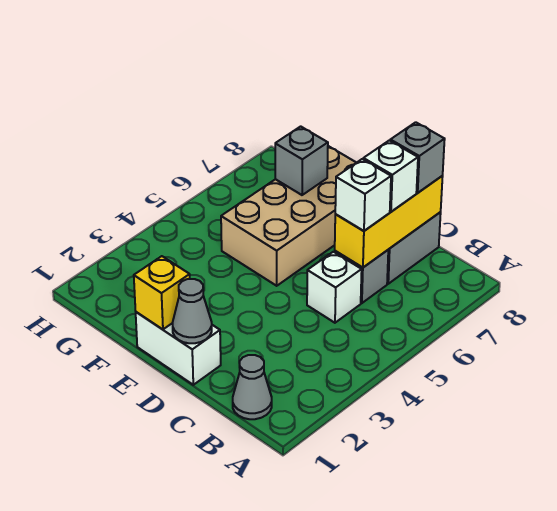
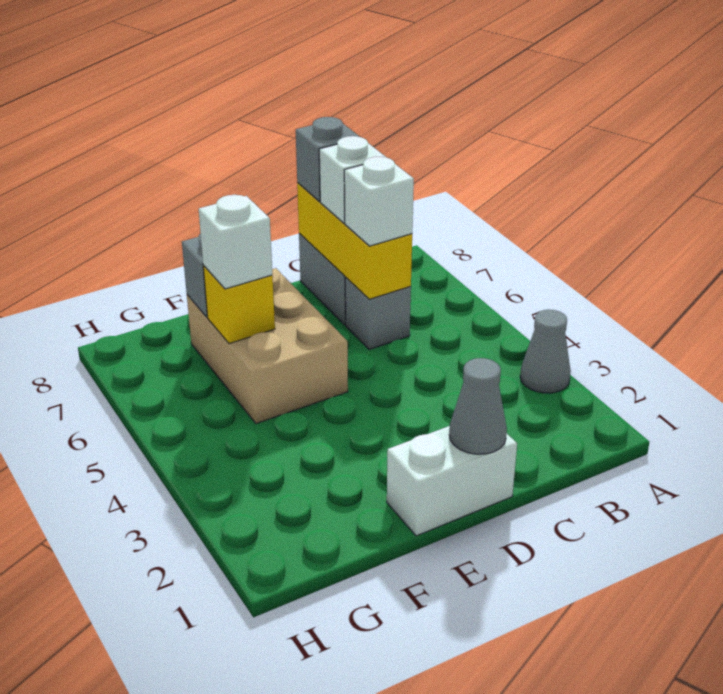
grey 1x1 cone [233,355,272,419] -> grey 1x1 cone moved to [520,310,571,393]
white 1x1 brick [307,252,362,323] -> white 1x1 brick moved to [199,195,272,289]
yellow 1x1 brick [134,256,190,329] -> yellow 1x1 brick moved to [203,266,275,344]
tan 2x4 brick [221,146,356,286] -> tan 2x3 brick [187,268,348,424]

